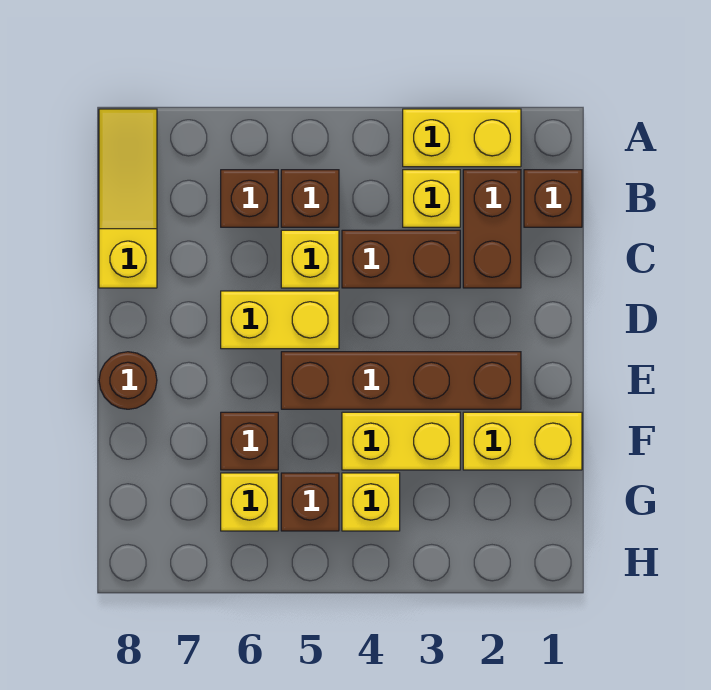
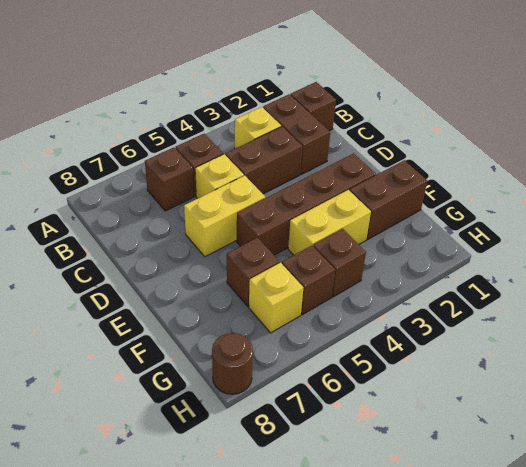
yellow 1x2 brick [403,109,521,167] -> none
yellow 1x3 slope [99,109,157,288] -> none
brown 1x1 round brick [99,352,157,409] -> brown 1x1 round brick moved to [212,333,253,394]
yellow 1x2 brick [463,412,582,470] -> brown 1x2 brick [350,160,427,239]
yellow 1x1 brick [342,473,400,531] -> brown 1x1 brick [313,229,366,297]

